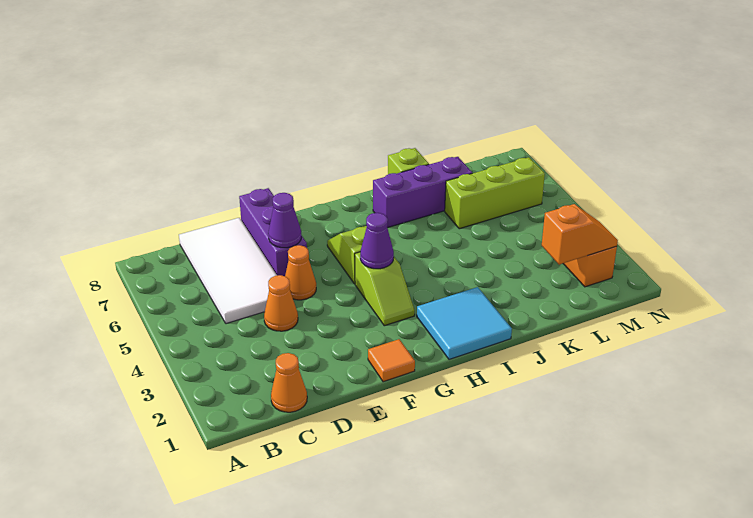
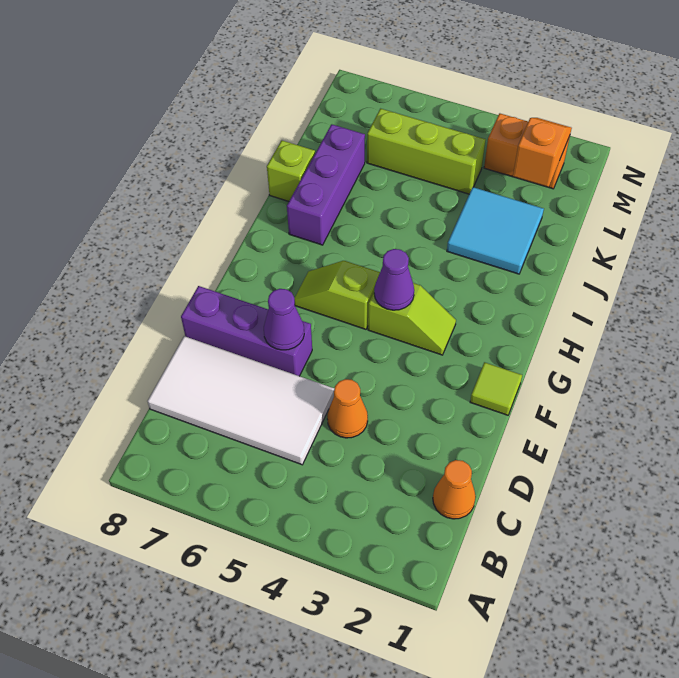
orange 1x1 cone [285,245,316,300] -> none
orange 1x1 tile [368,339,415,382] -> lime 1x1 tile [470,362,522,415]
cyan 2x2 tile [417,287,512,359] -> cyan 2x2 tile moved to [447,187,544,274]
lime 1x3 brick [445,157,545,229] -> lime 1x3 brick turned to [367,109,486,194]

